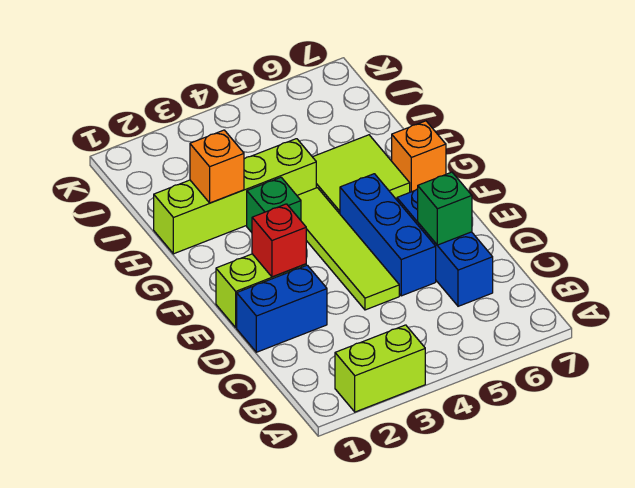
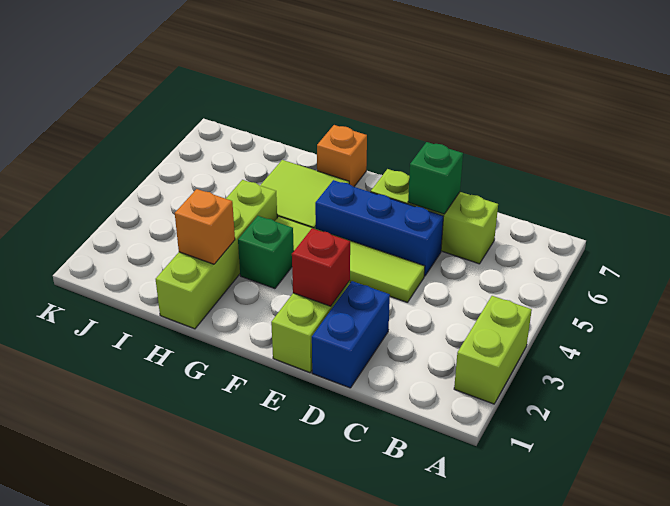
blue 1x3 brick [397,189,493,306] -> lime 1x3 brick [371,169,498,264]

